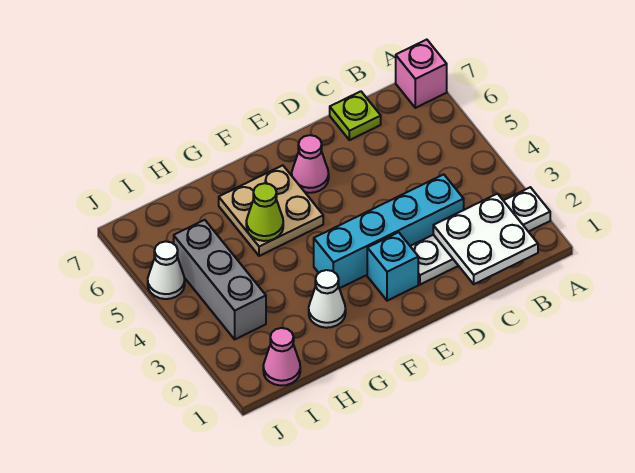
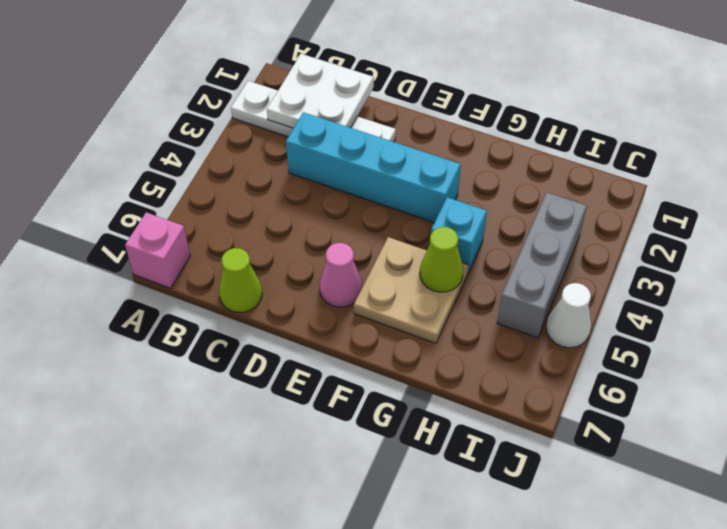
lime 1x1 plate [330,91,381,140] -> lime 1x1 cone [219,248,262,312]
cyan 1x1 brick [367,232,418,301] -> cyan 1x1 brick moved to [431,197,487,273]
white 1x1 cone [309,270,346,328] -> none
pink 1x1 cone [263,328,300,386] -> none

